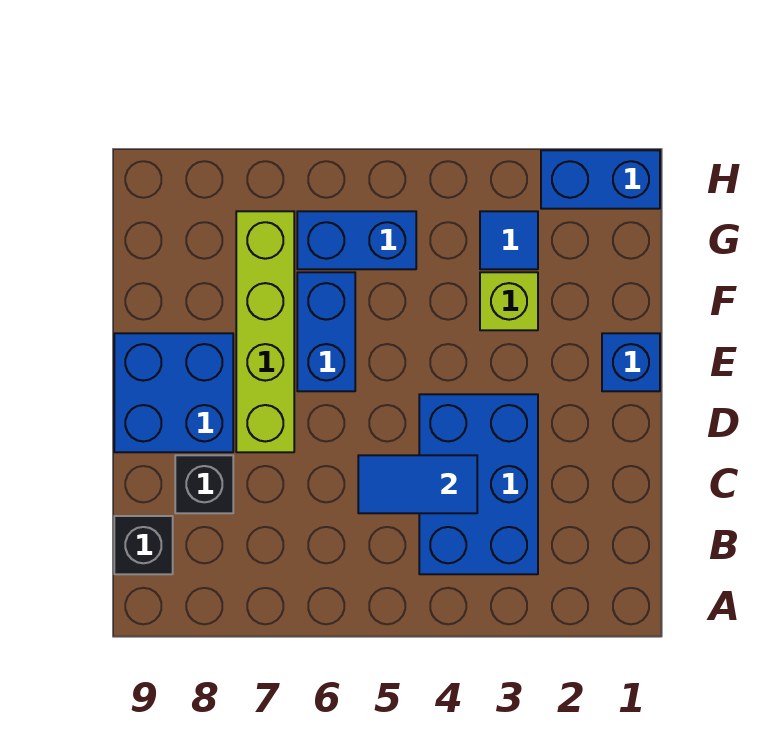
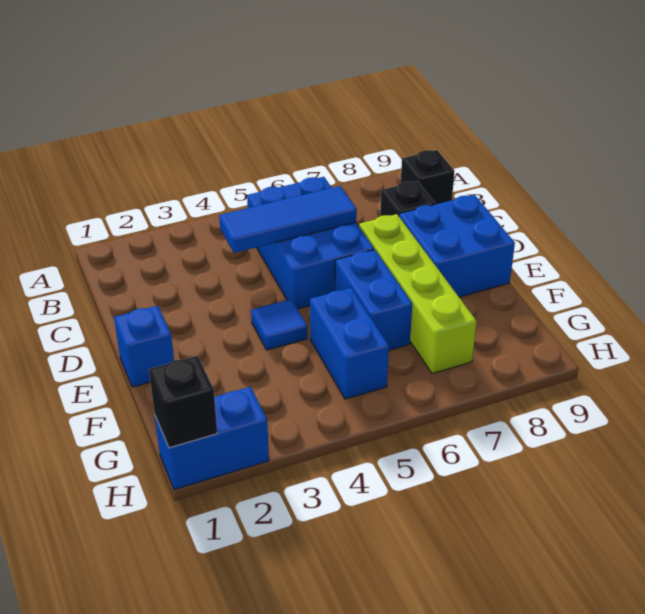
blue 2x3 brick [419,394,538,574] -> blue 2x3 brick moved to [247,177,374,309]
blue 1x2 tile [358,455,477,513] -> blue 1x3 tile [219,186,357,253]
lime 1x1 brick [480,272,538,330] -> none
blue 1x1 tile [480,211,538,269] -> blue 1x1 tile moved to [251,299,307,350]
blue 1x2 brick [297,211,416,269] -> blue 1x2 brick turned to [310,288,389,399]
none -> black 1x1 brick [149,356,217,448]

